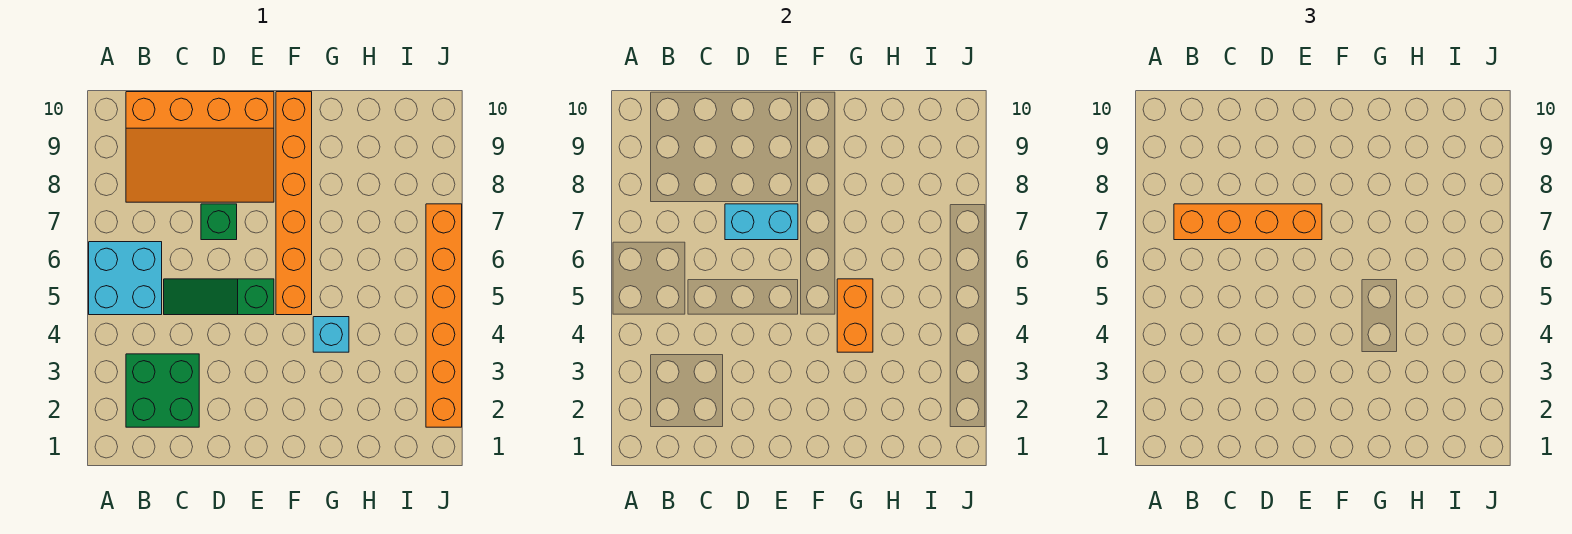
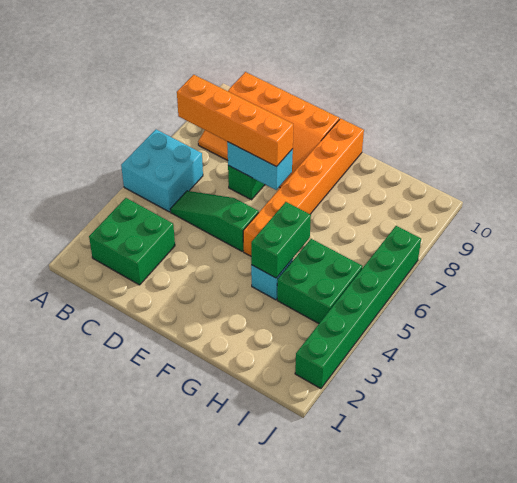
orange 1x2 brick [837,279,873,352] -> green 1x2 brick [251,202,311,278]
none -> green 2x2 brick [277,239,363,324]
orange 1x6 brick [426,204,462,427] -> green 1x6 brick [295,226,421,389]

